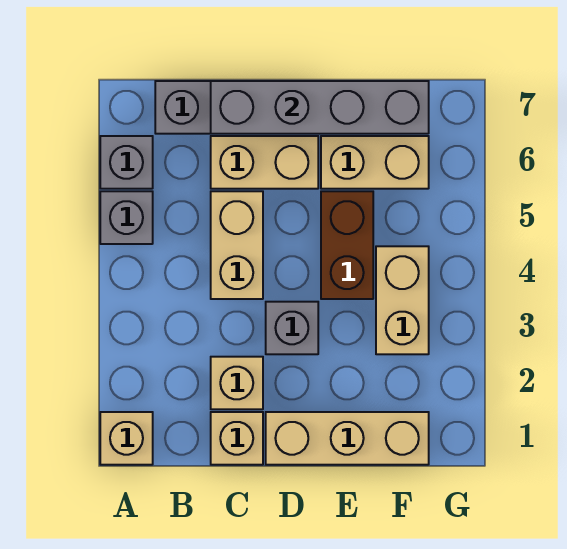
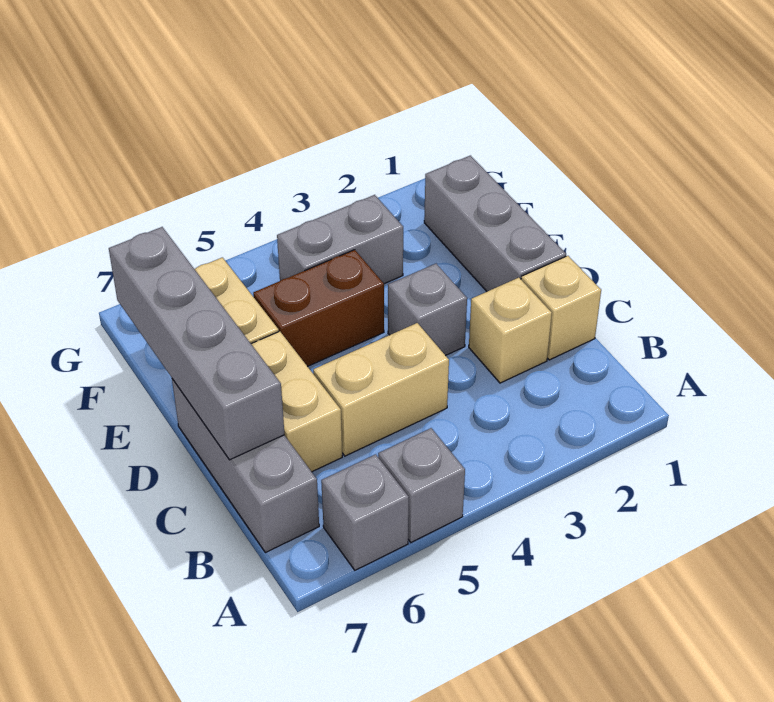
tan 1x1 brick [100,412,153,465] -> none
tan 1x3 brick [266,412,429,465] -> grey 1x3 brick [424,156,566,291]
tan 1x2 brick [376,246,429,354] -> grey 1x2 brick [277,195,403,284]

